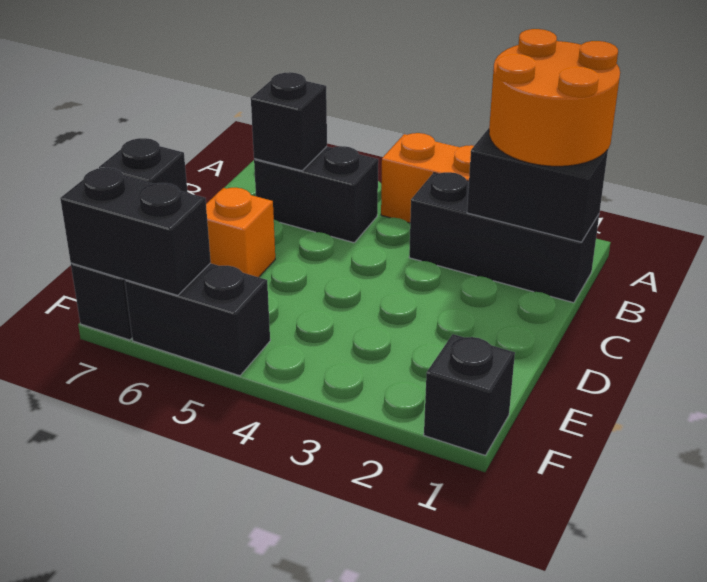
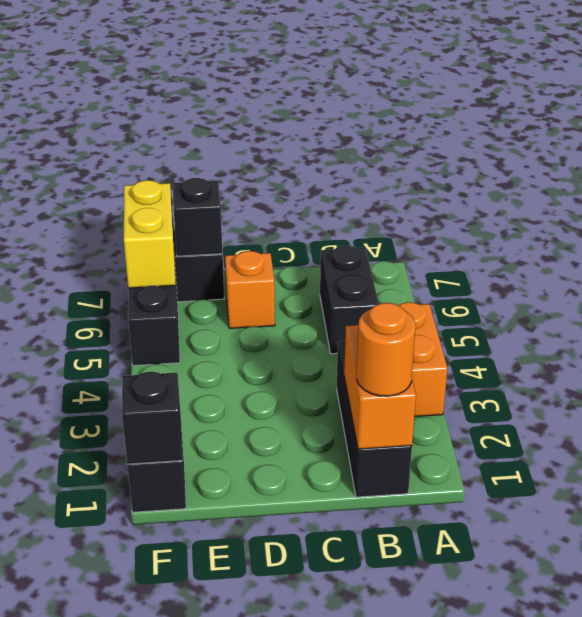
orange 2x2 round brick [489,29,620,166] -> orange 1x1 round brick [357,303,416,396]
black 1x2 brick [467,128,608,242] -> orange 1x2 brick [344,325,416,449]
black 1x1 brick [251,72,327,171] -> black 1x1 brick moved to [122,372,183,464]
black 1x2 brick [60,168,211,296] -> yellow 1x2 brick [124,180,176,288]

